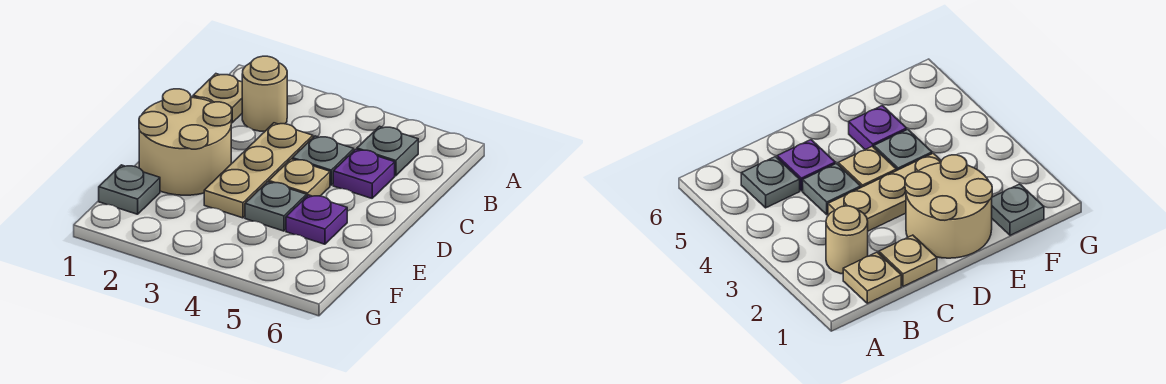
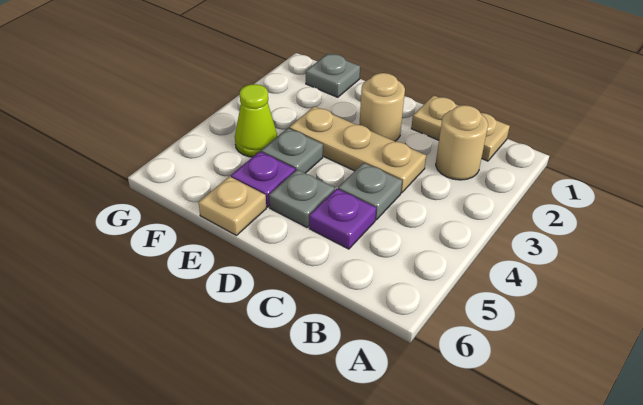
grey 1x1 plate [357,126,418,176] -> grey 1x1 plate moved to [269,170,335,227]
tan 2x2 round brick [139,89,232,195] -> tan 1x1 round brick [359,73,405,141]
tan 1x1 plate [269,159,330,196] -> tan 1x1 plate moved to [198,176,266,235]
none -> lime 1x1 cone [235,84,278,157]

